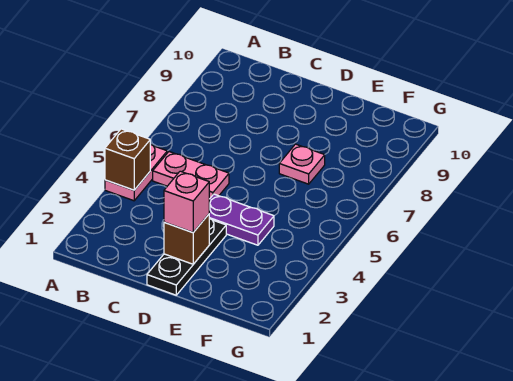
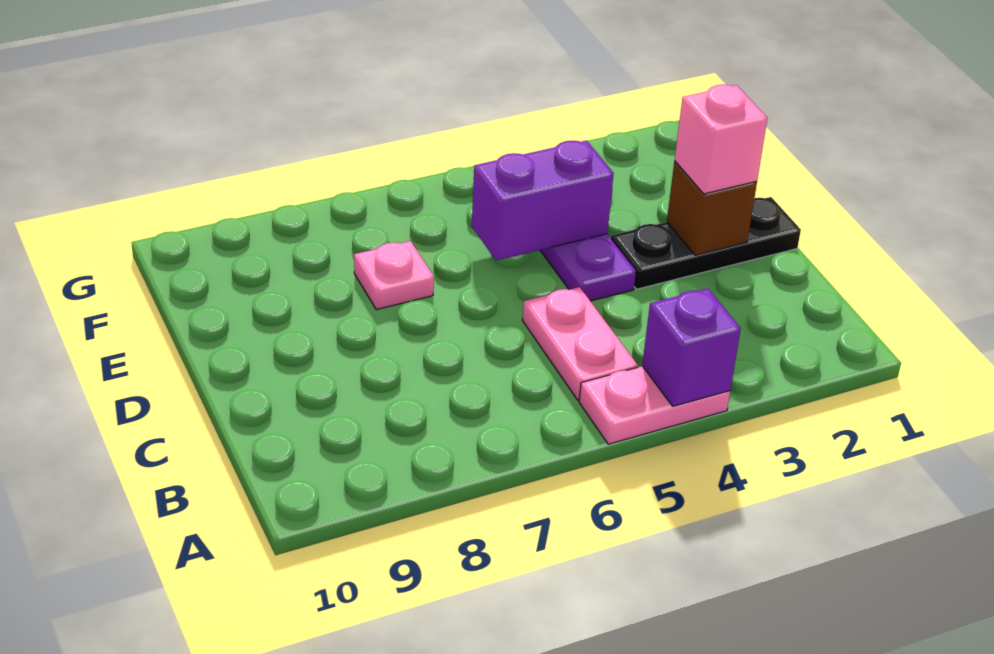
brown 1x1 brick [105,129,150,190] -> purple 1x1 brick [642,289,741,406]
none -> purple 1x2 brick [472,140,614,261]

